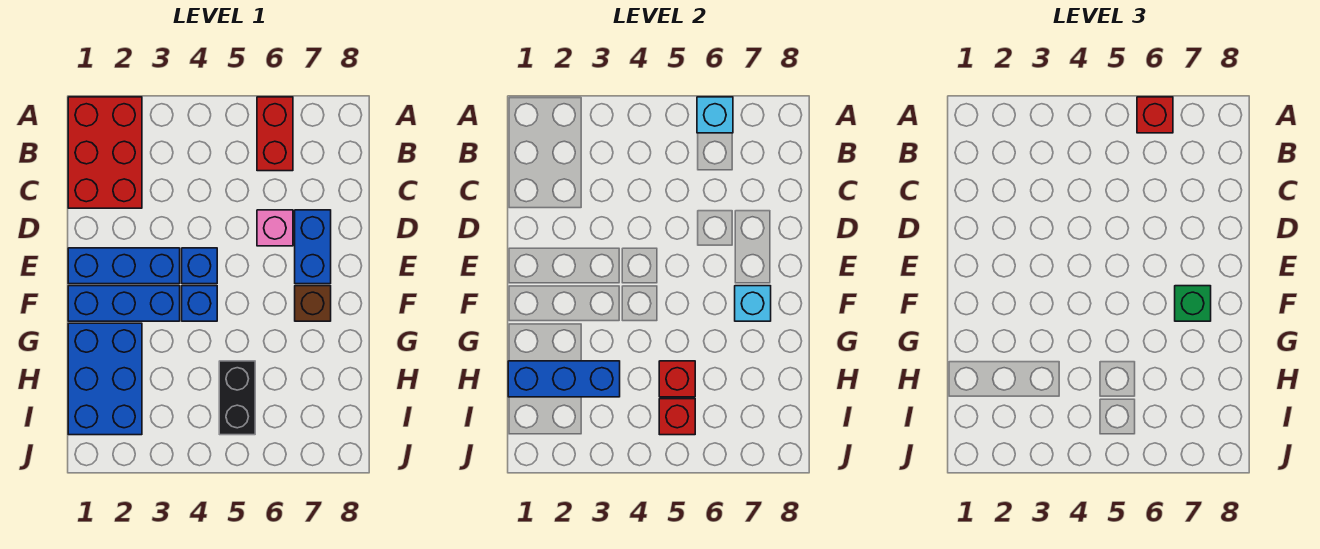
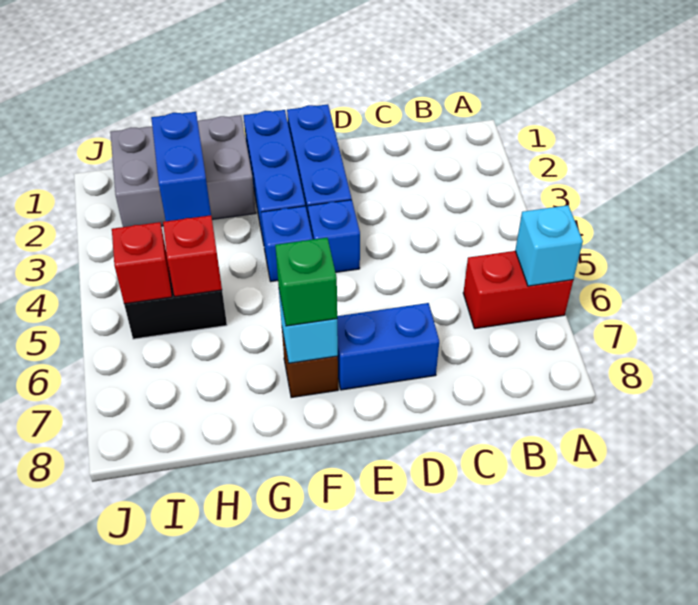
red 2x3 brick [68,97,142,208] -> none
red 1x1 brick [1137,97,1173,133] -> none
pink 1x1 brick [257,210,293,246] -> none
blue 2x3 brick [68,323,142,435] -> grey 2x3 brick [110,115,256,227]
blue 1x3 brick [508,361,620,397] -> blue 1x2 brick [151,112,211,221]

